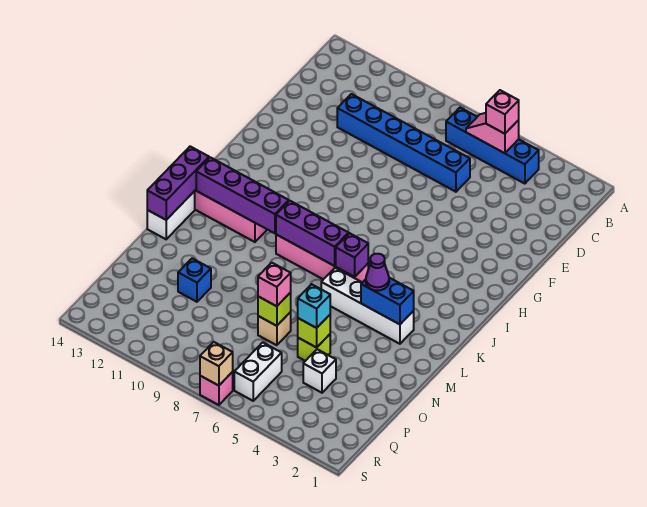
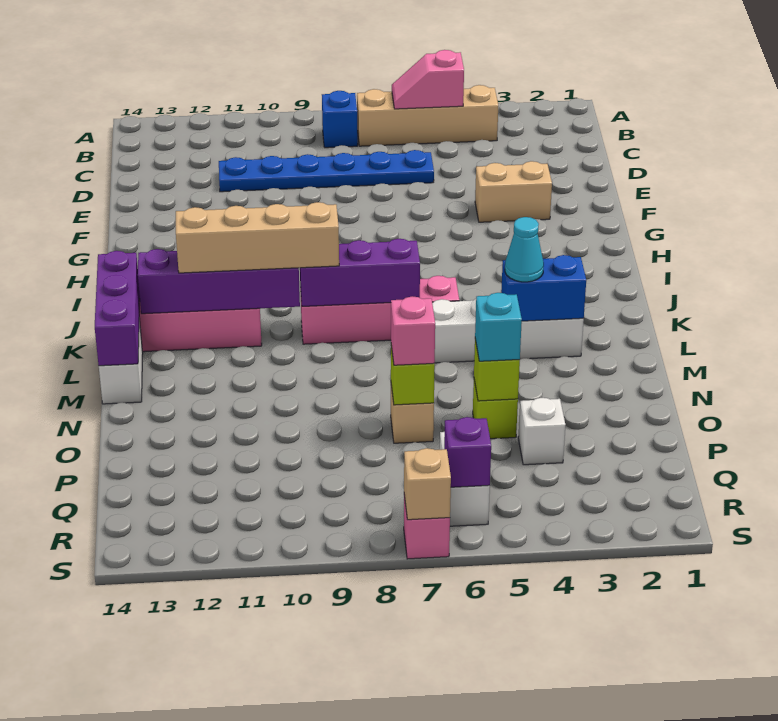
blue 1x4 brick [446,108,539,184] -> tan 1x4 brick [357,85,498,146]
pink 1x1 brick [486,90,519,134] -> none
blue 1x6 brick [337,94,470,192] -> blue 1x6 plate [219,150,434,192]
none -> tan 1x2 brick [475,161,552,222]
purple 1x1 brick [336,233,368,277] -> purple 1x1 brick moved to [444,417,491,487]
none -> tan 1x4 brick [176,202,339,273]
purple 1x1 cone [366,254,389,291] -> cyan 1x1 cone [505,217,544,282]
blue 1x1 brick [178,258,211,302] -> blue 1x1 brick moved to [322,91,358,148]

